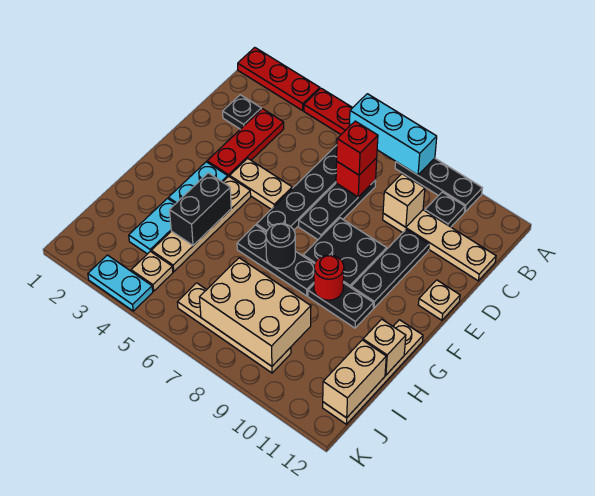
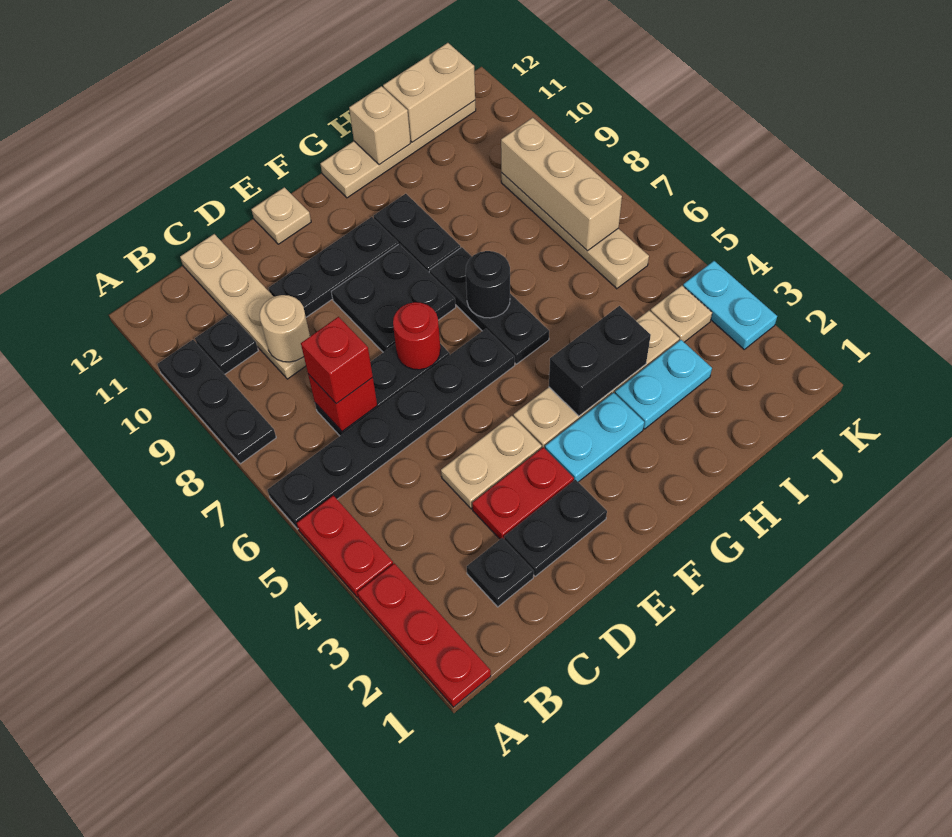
cyan 1x3 brick [349,94,437,175] -> none
red 1x3 plate [207,109,284,177] -> red 1x2 plate [472,447,574,539]
tan 1x1 brick [383,174,425,227] -> tan 1x1 round brick [259,295,310,362]
none -> black 1x2 plate [504,480,607,576]
tan 1x2 plate [230,158,292,209] -> tan 1x2 plate turned to [441,416,542,509]
red 1x1 round brick [314,255,344,300] -> red 1x1 round brick moved to [393,302,440,370]
tan 2x3 brick [200,258,311,366] -> tan 1x3 brick [501,118,622,251]

